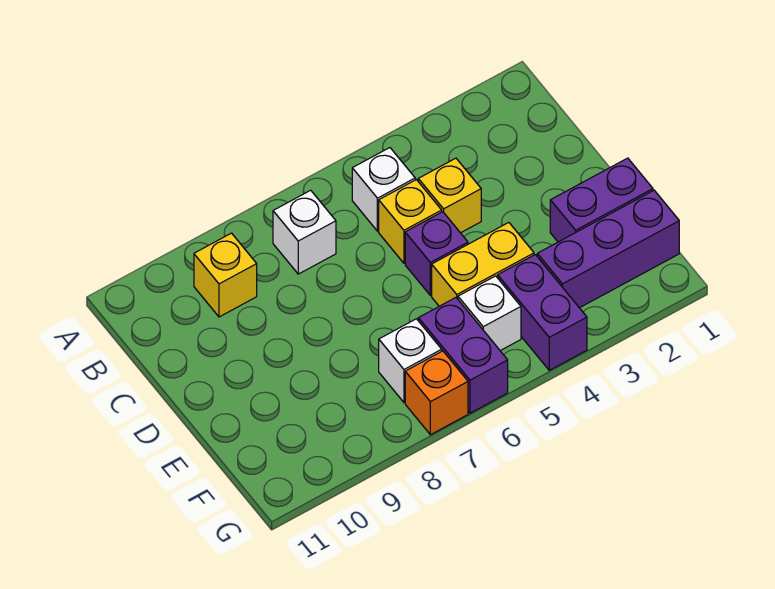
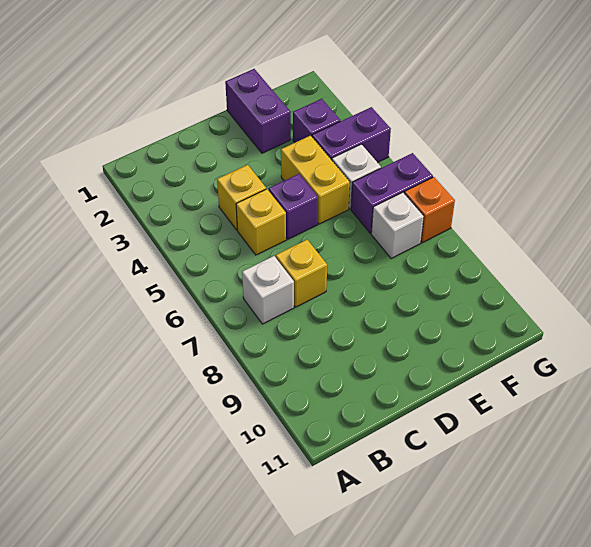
white 1x1 brick [352,148,415,231] -> none
yellow 1x1 brick [194,233,257,317] -> yellow 1x1 brick moved to [276,240,327,307]
purple 1x3 brick [537,190,679,308] -> purple 1x1 brick [293,99,340,142]

